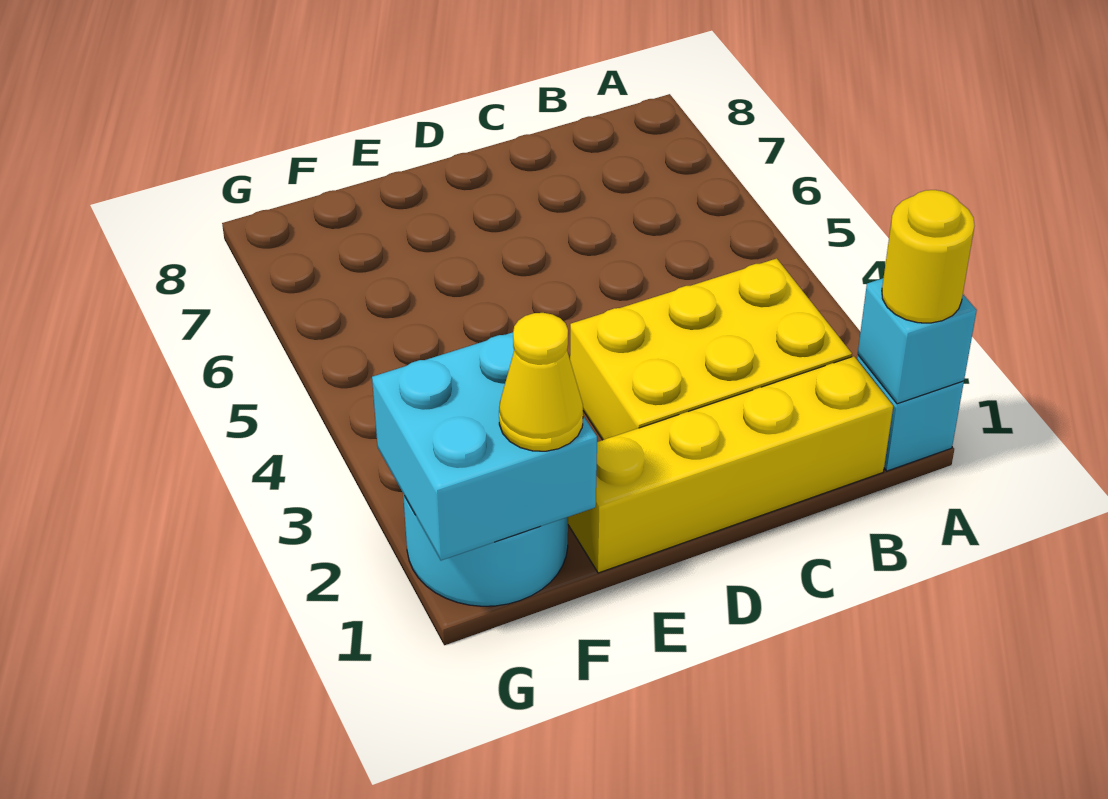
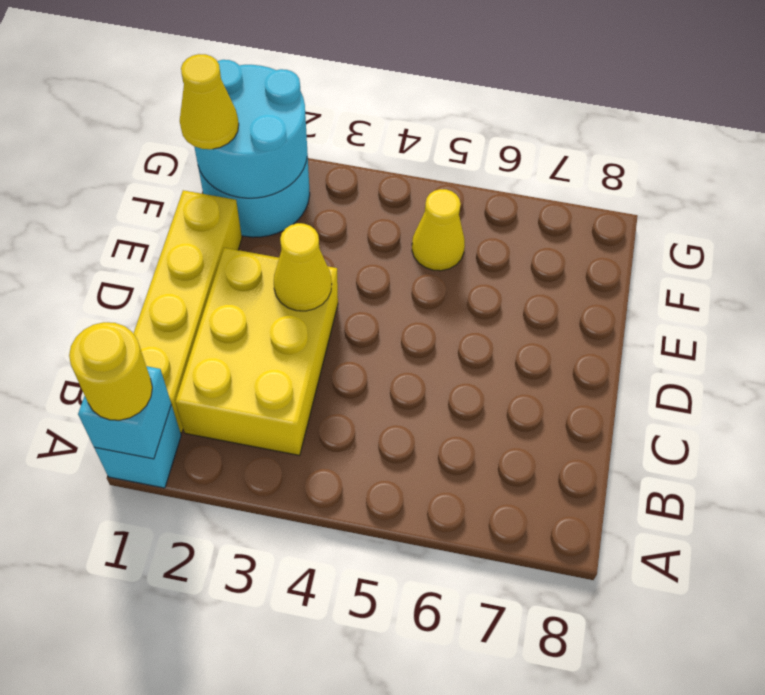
none -> yellow 1x1 cone [274,223,332,311]
cyan 2x2 brick [372,332,597,560] -> cyan 2x2 round brick [194,60,307,198]
none -> yellow 1x1 cone [412,189,465,271]

